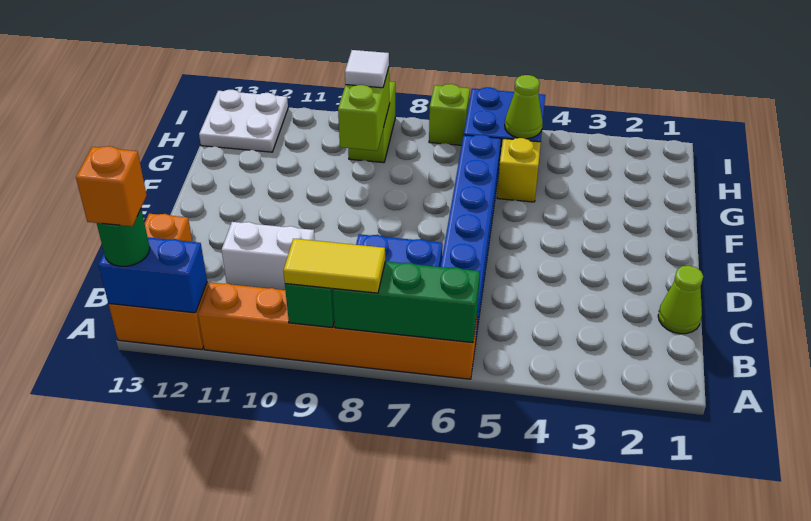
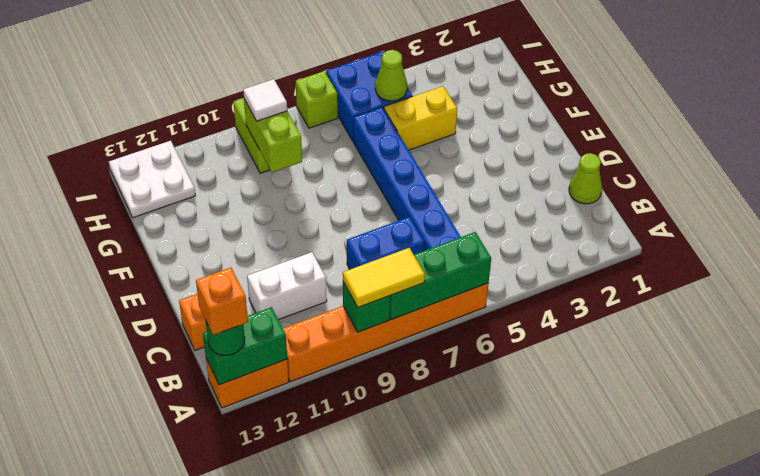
blue 1x2 brick [98,237,207,313] -> green 1x2 brick [203,307,287,385]
yellow 1x1 brick [497,138,541,202] -> yellow 1x2 brick [384,86,457,150]

